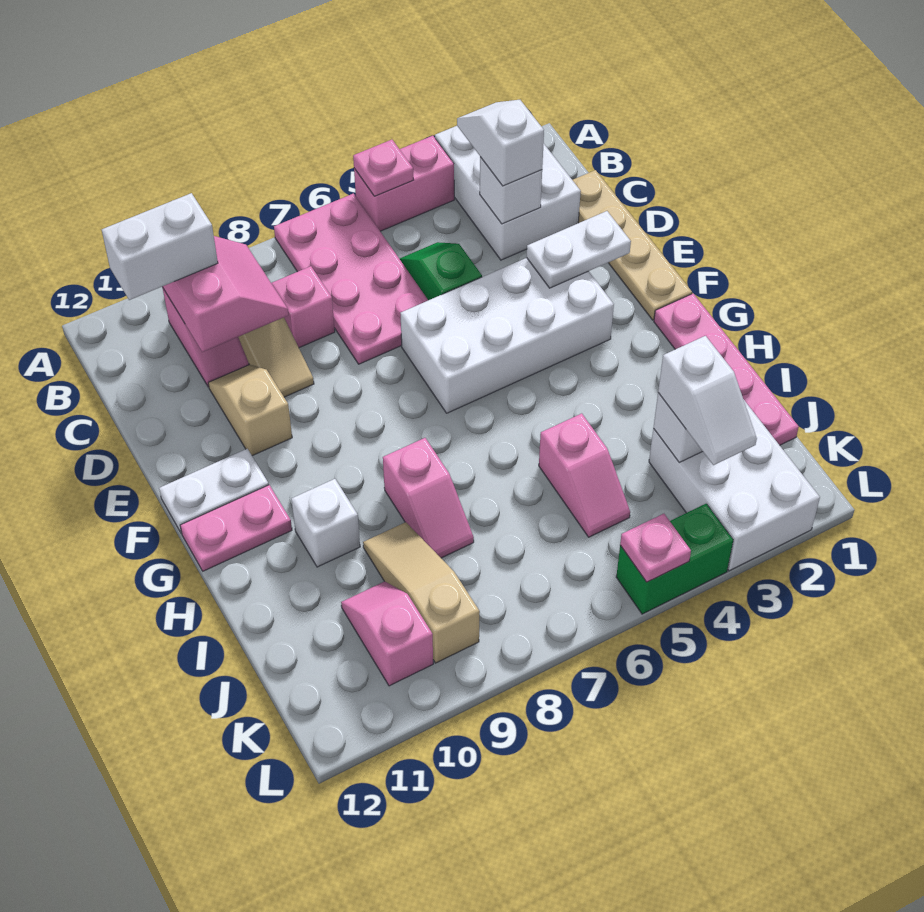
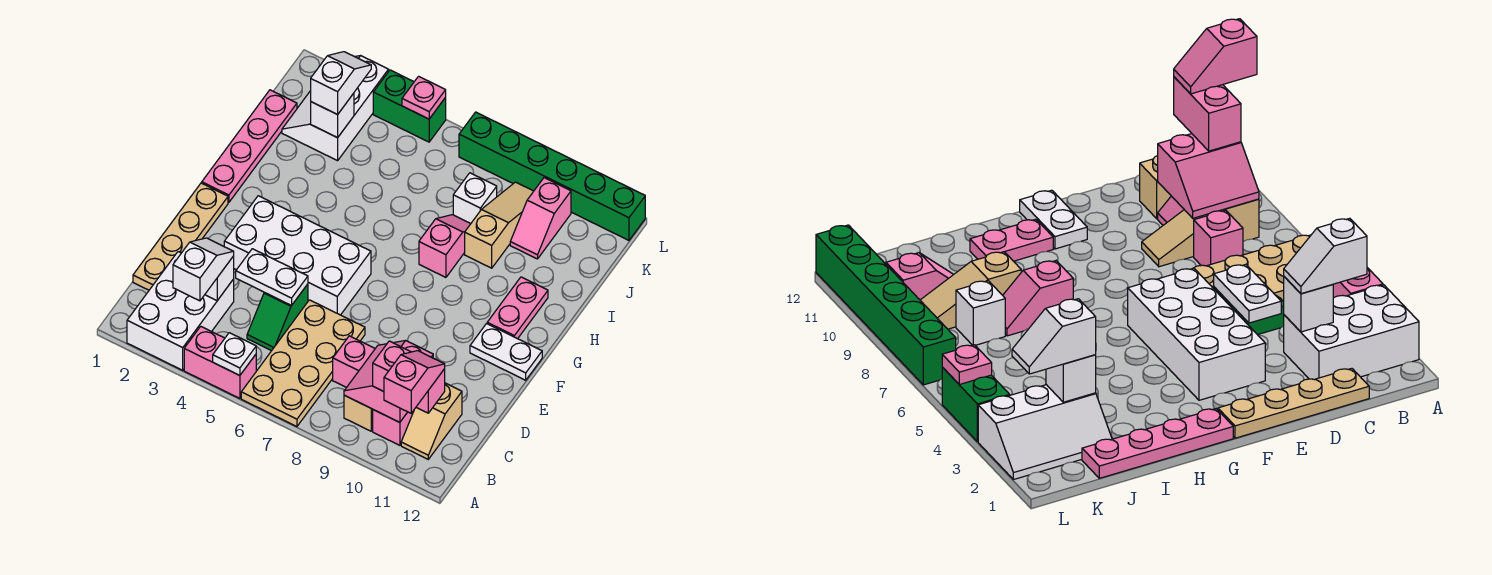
pink 1x1 plate [353,140,413,196] -> white 1x1 plate [213,333,256,376]
pink 2x4 plate [274,194,428,364] -> tan 2x4 plate [241,300,365,427]
white 1x2 slope [457,100,544,186] -> white 1x2 slope turned to [173,238,234,301]
white 1x2 brick [102,193,218,300] -> pink 1x2 brick [373,341,445,413]
tan 1x2 slope [208,365,292,456] -> tan 1x2 slope moved to [401,383,462,459]
white 1x2 plate [527,211,631,288] -> white 1x2 plate moved to [236,249,308,306]
pink 1x2 plate [180,485,292,571] -> pink 1x2 plate turned to [487,277,548,339]
white 1x1 brick [291,479,360,567] -> white 1x1 brick moved to [453,173,497,223]
pink 1x2 slope [539,413,630,537] -> pink 1x2 slope moved to [384,351,445,413]
tan 1x3 slope [363,522,480,663] -> tan 1x3 slope turned to [465,182,534,268]
white 2x3 brick [649,400,820,571] -> white 2x3 slope [282,56,389,161]
none -> green 1x6 brick [459,112,645,240]

